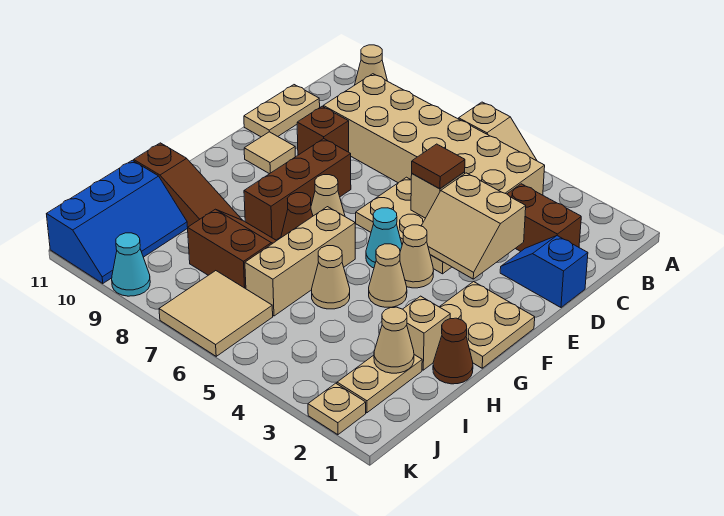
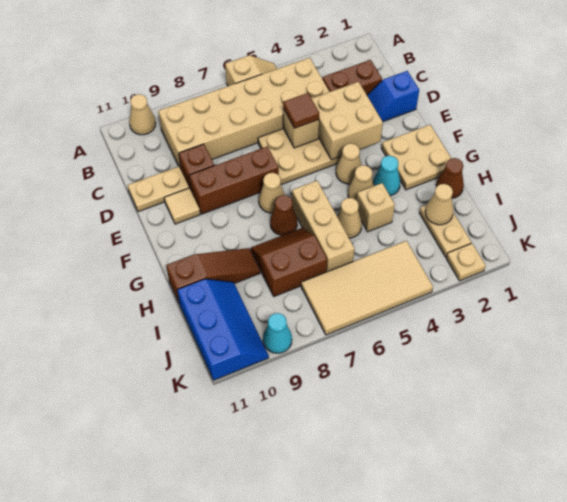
tan 1x2 plate [244,85,320,137] -> tan 1x2 plate turned to [127,166,189,212]
tan 2x2 slope [422,173,526,279] -> tan 2x2 brick [311,82,383,160]
brown 1x3 brick [244,139,351,240] -> brown 1x3 brick turned to [189,146,279,214]
cyan 1x1 cone [366,208,402,268] -> cyan 1x1 cone moved to [373,156,400,196]
tan 1x1 brick [403,296,450,370] -> tan 1x1 brick moved to [357,183,395,232]
tan 2x2 tile [159,271,273,356] -> tan 2x4 tile [301,241,433,335]

